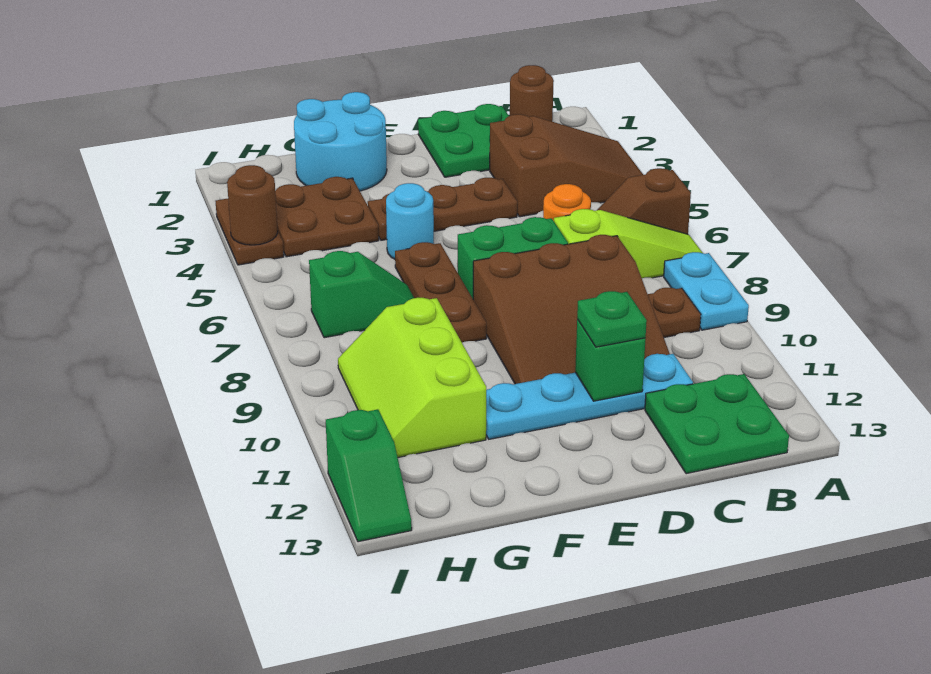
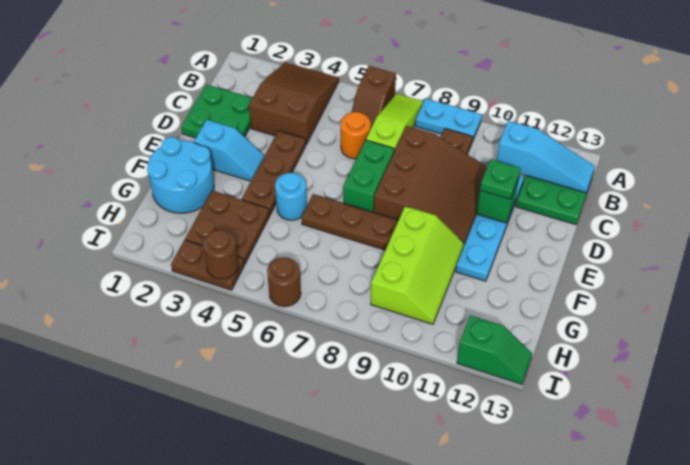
brown 1x1 round brick [510,65,554,121] -> brown 1x1 round brick moved to [267,257,301,307]
none -> cyan 1x3 slope [496,121,595,193]
none -> cyan 1x2 slope [194,120,265,181]
green 1x2 slope [309,251,414,338] -> none
lime 2x3 slope [338,298,487,457] -> lime 2x3 slope turned to [371,206,464,324]

